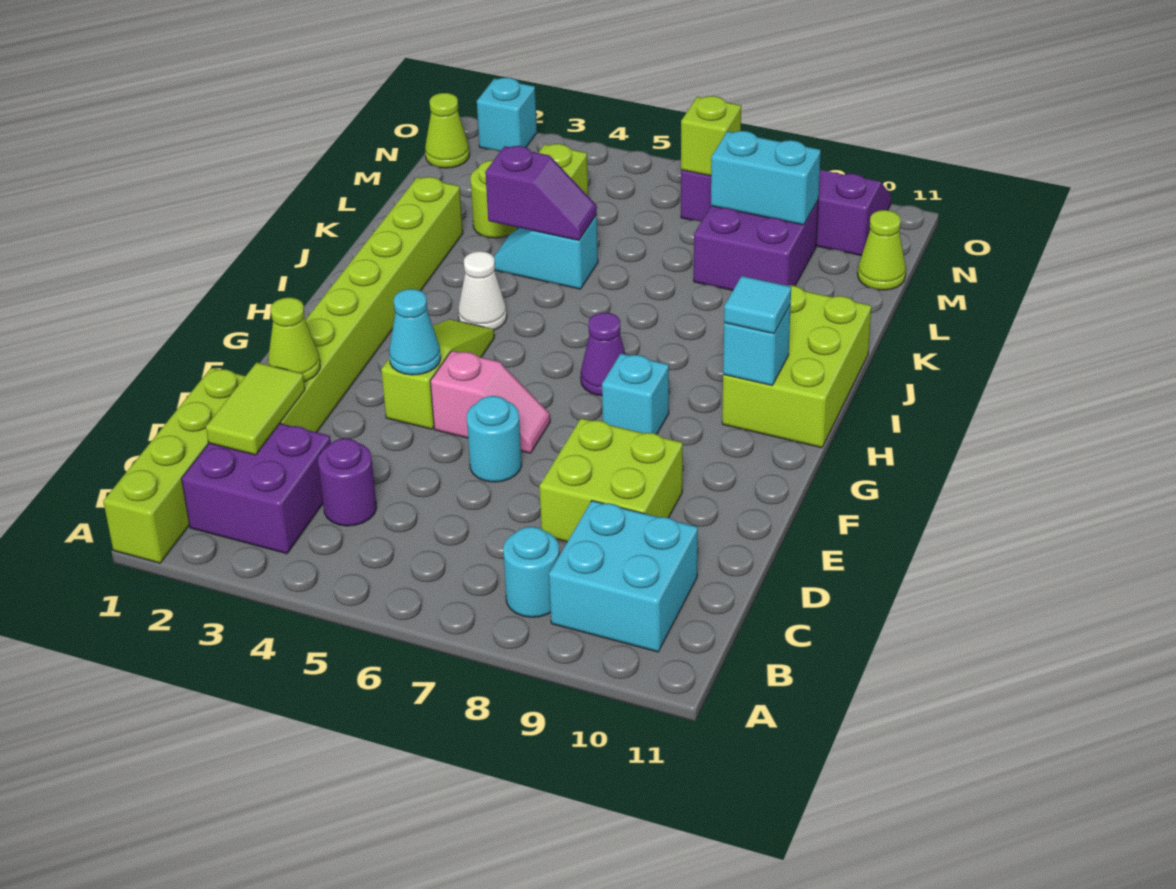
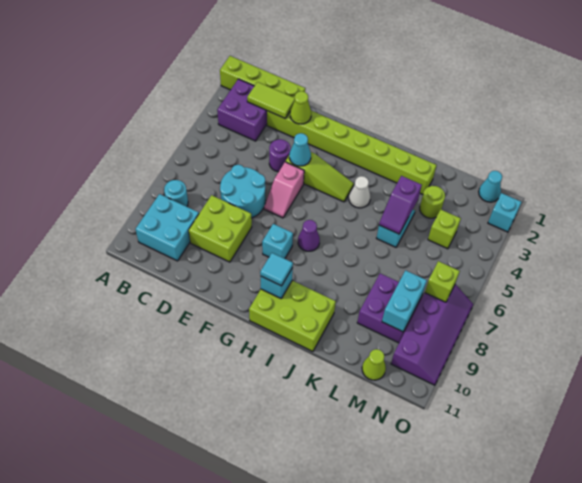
purple 1x1 round brick [318,438,377,526] -> purple 1x1 round brick moved to [269,139,291,172]
cyan 1x1 round brick [467,396,522,482] -> cyan 2x2 round brick [220,165,266,218]
lime 1x1 cone [425,93,469,168] -> cyan 1x1 cone [479,171,502,202]

